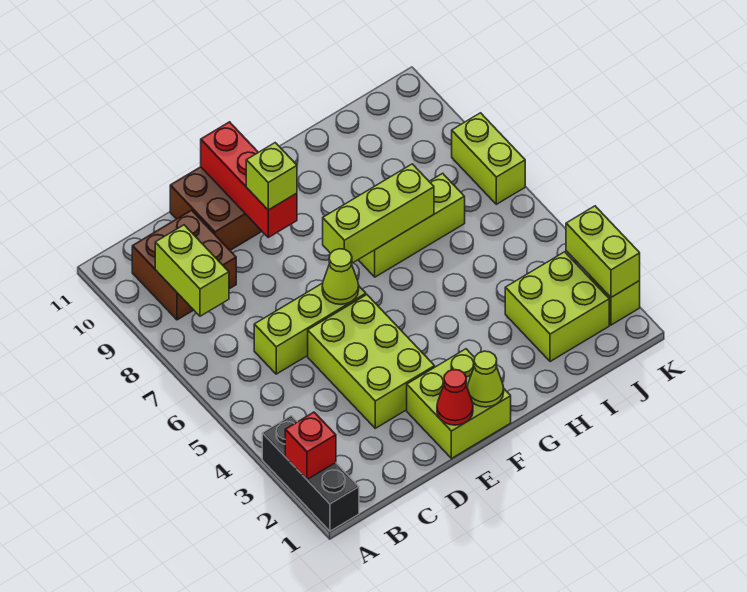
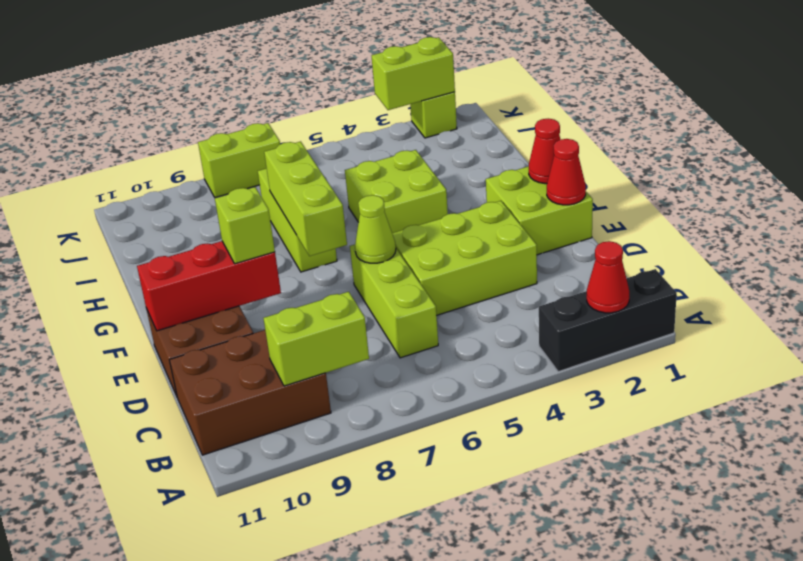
red 1x1 brick [285,412,336,479] -> red 1x1 cone [587,241,629,313]
brown 2x2 brick [132,210,236,320] -> brown 2x3 brick [170,330,331,455]
lime 1x1 cone [467,351,504,407] -> red 1x1 cone [529,119,561,184]
lime 2x2 brick [505,252,609,362] -> lime 2x2 brick moved to [345,150,448,233]

